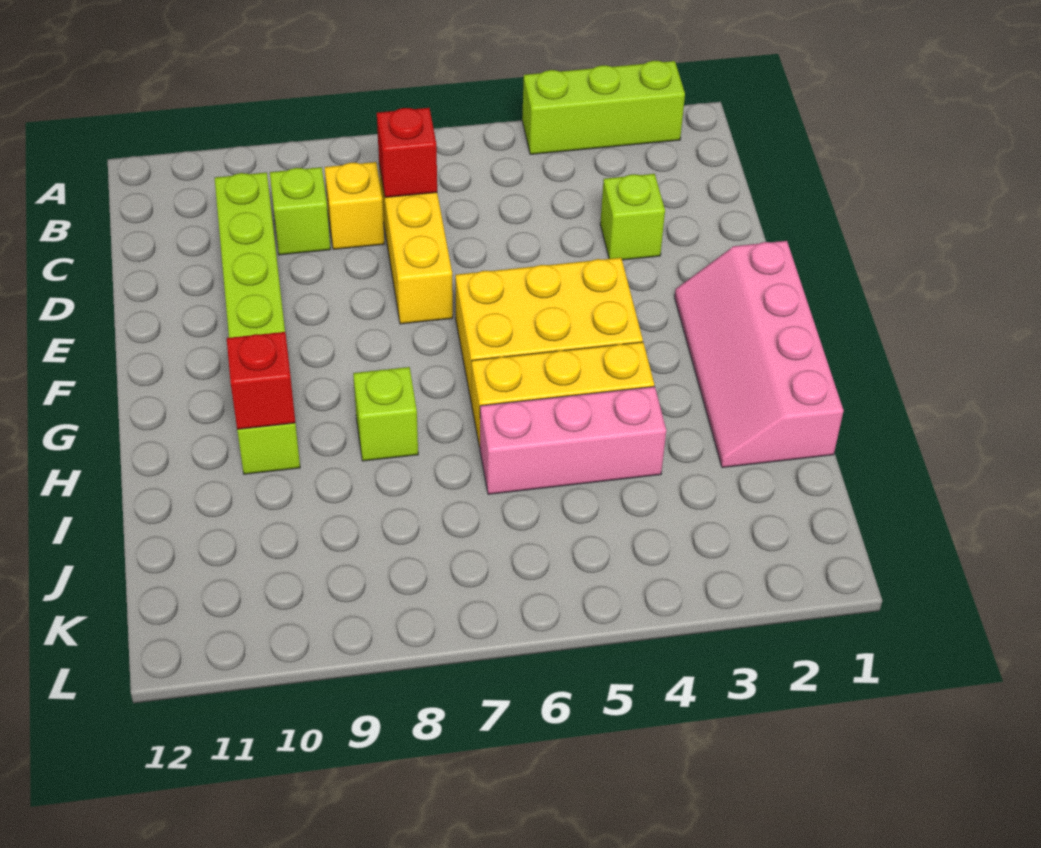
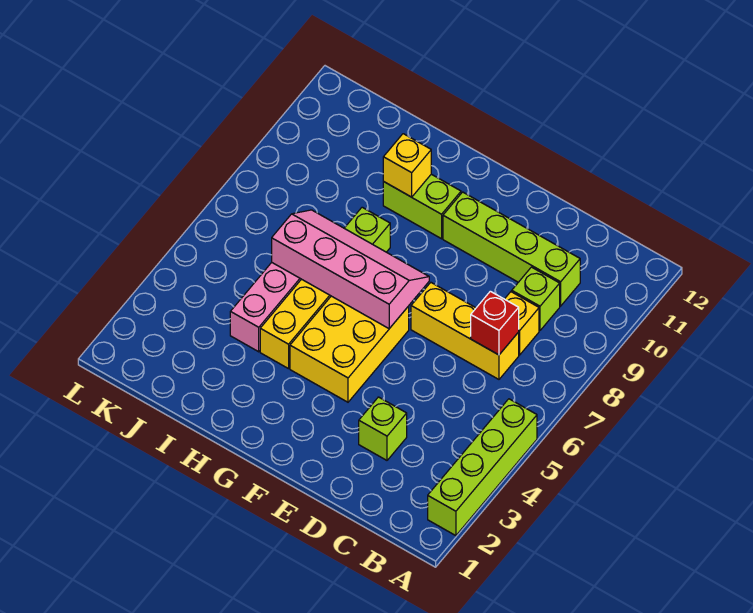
lime 1x3 brick [522,61,685,155] -> lime 1x4 brick [428,399,537,536]
pink 2x4 slope [675,241,844,468] -> pink 2x4 slope moved to [272,210,429,328]
red 1x1 brick [227,332,295,429] -> yellow 1x1 brick [383,134,431,197]

